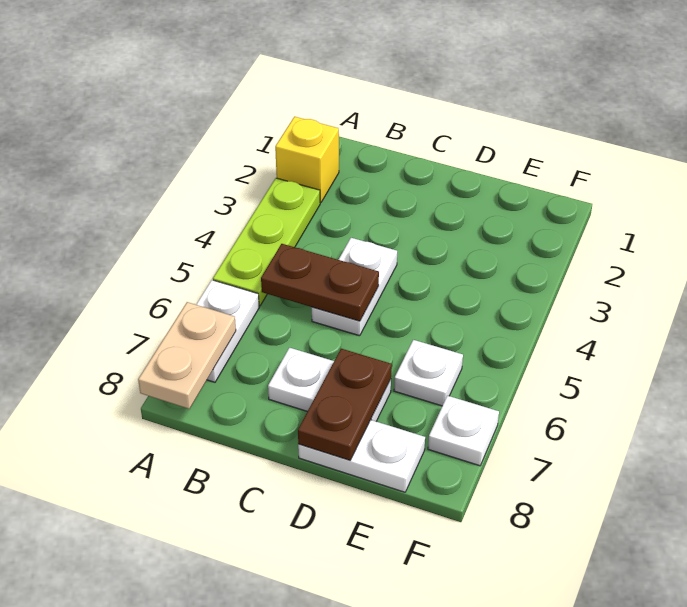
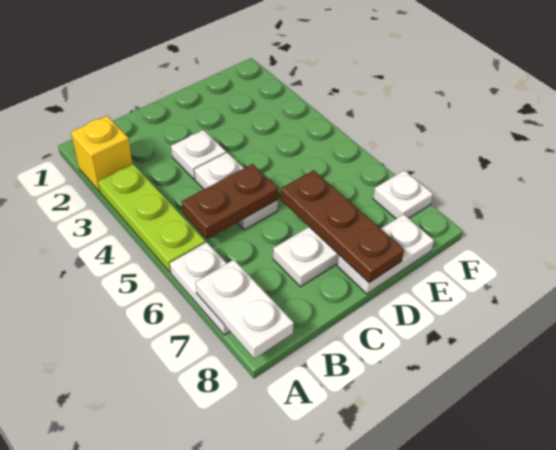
tan 1x2 plate [138,302,236,409] -> white 1x2 plate [196,260,294,359]
brown 1x2 plate [298,349,392,460] -> brown 1x3 plate [281,170,404,283]
white 1x1 plate [394,340,463,406] -> white 1x1 plate moved to [171,130,226,179]

